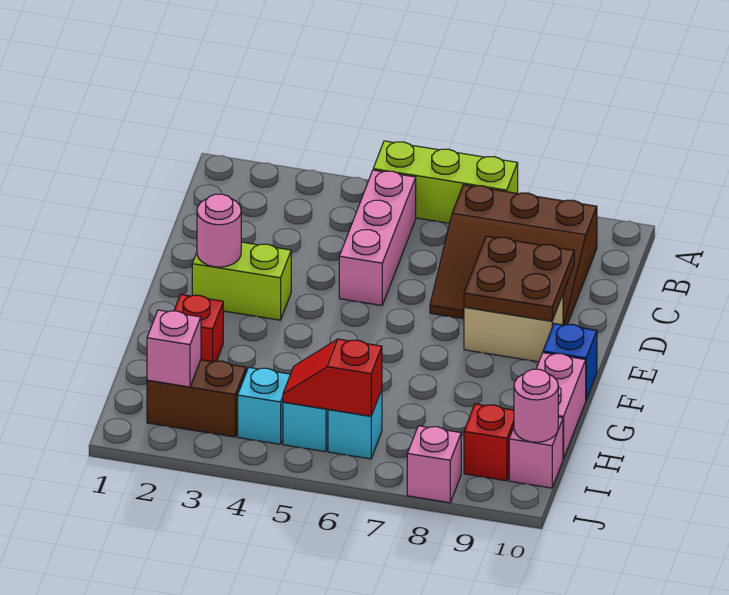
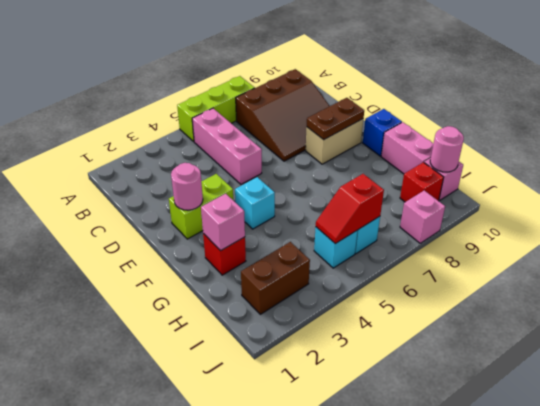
brown 2x2 plate [464,236,574,321] -> brown 1x2 plate [307,98,364,140]
pink 1x1 brick [147,310,201,387] -> pink 1x1 brick moved to [201,194,245,251]
cyan 1x1 brick [238,367,290,444] -> cyan 1x1 brick moved to [235,177,275,229]

